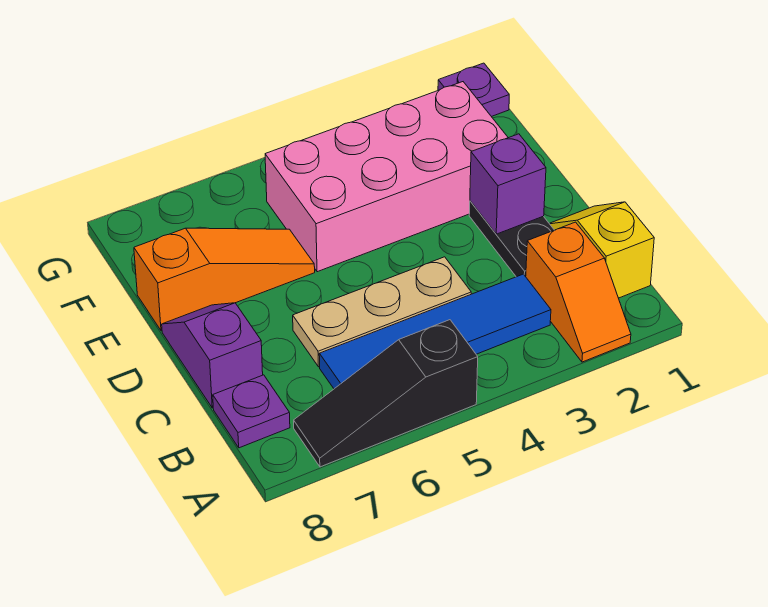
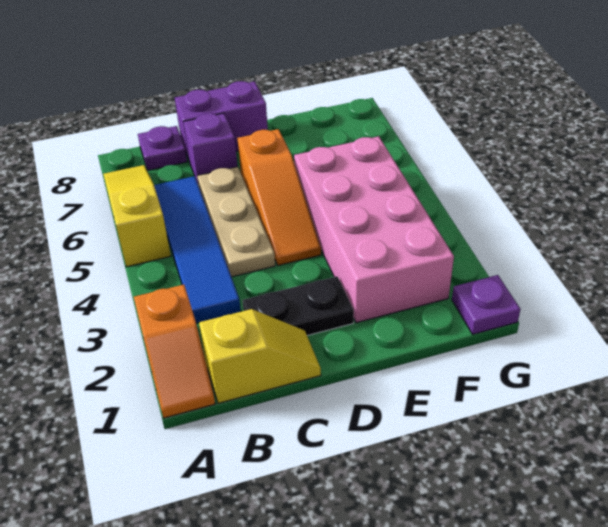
orange 1x2 slope [526,222,631,362] -> orange 1x2 slope turned to [134,284,215,418]
black 1x3 slope [294,320,478,467] -> yellow 1x3 slope [103,165,171,267]
purple 1x2 slope [162,303,263,408] -> purple 1x2 brick [175,81,268,159]
purple 1x1 brick [470,134,546,234] -> purple 1x1 brick moved to [184,113,238,183]
orange 1x3 slope [134,228,315,331] -> orange 1x3 slope moved to [237,129,321,265]

